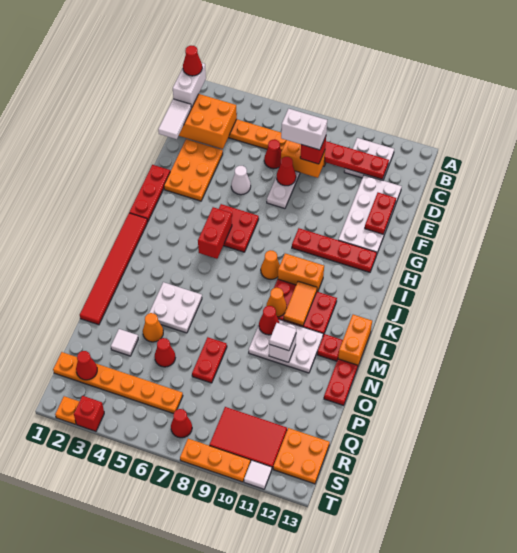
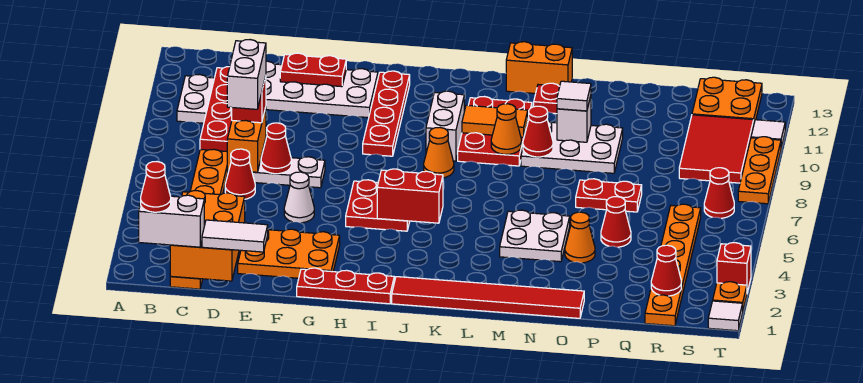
orange 1x2 brick [278,253,324,292] -> white 1x2 brick [426,91,464,161]
white 2x3 plate [249,320,323,373] -> white 2x3 plate turned to [521,121,623,173]
red 1x2 plate [324,359,358,406] -> none
white 1x1 tile [111,329,138,356] -> white 1x1 tile moved to [708,301,743,331]

